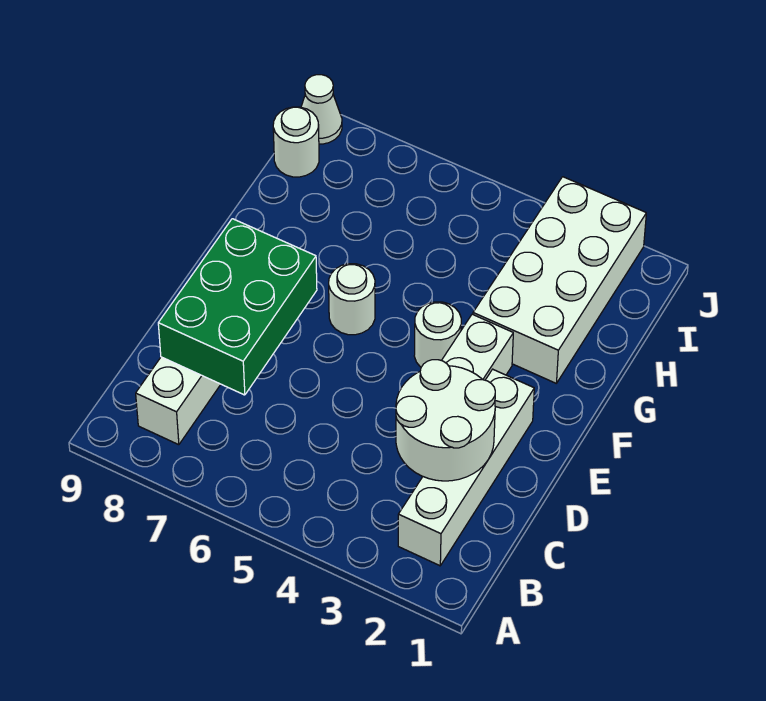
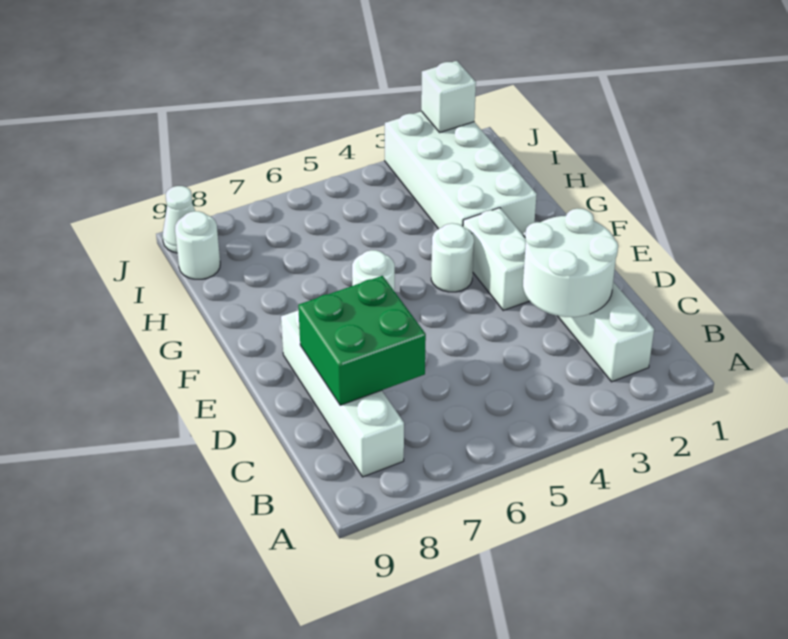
green 2x3 brick [158,219,317,395] -> green 2x2 brick [298,276,426,405]
none -> white 1x1 brick [421,61,476,132]

